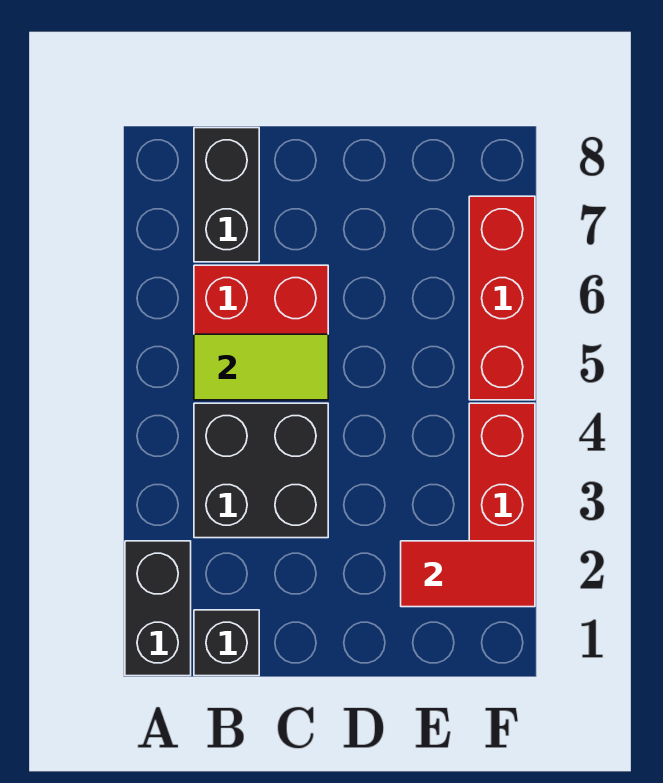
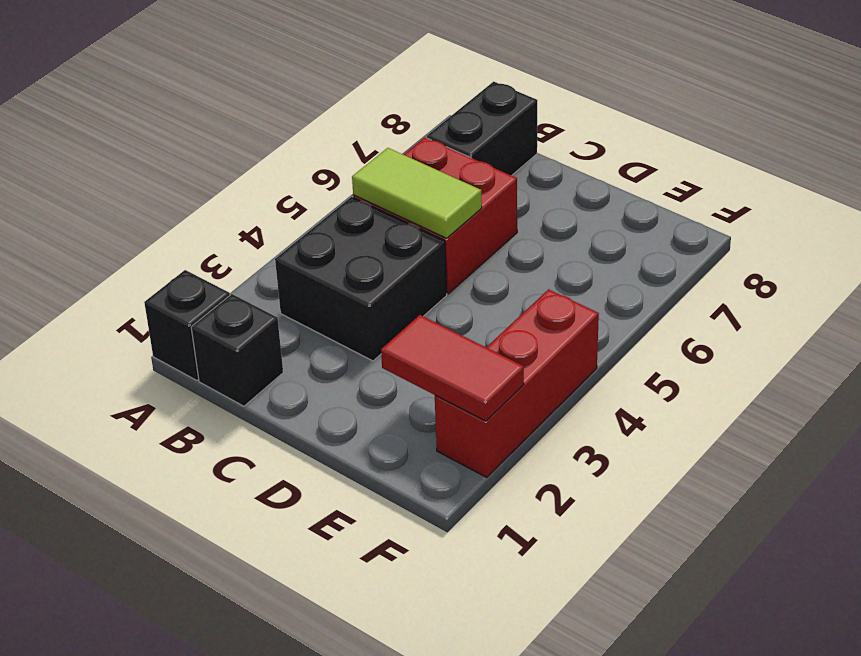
black 1x2 brick [125,541,191,676] -> black 1x1 brick [144,270,230,380]
red 1x3 brick [469,196,535,400] -> none

